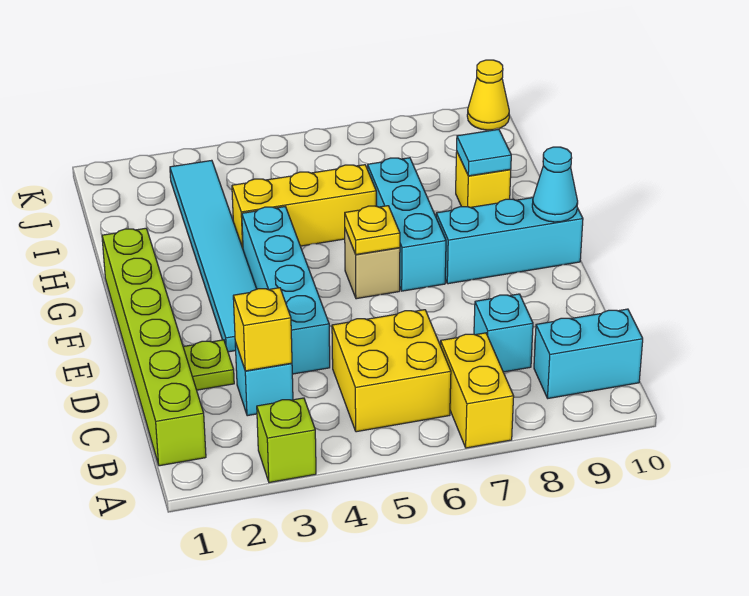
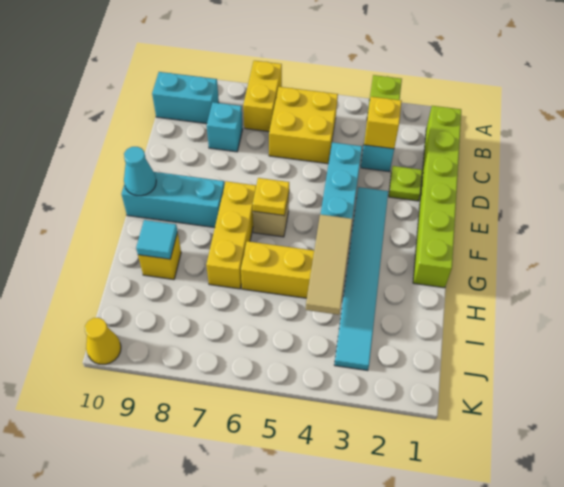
cyan 1x3 brick [368,158,446,291] -> yellow 1x3 brick [206,181,256,289]
none -> tan 1x3 tile [306,214,352,315]

